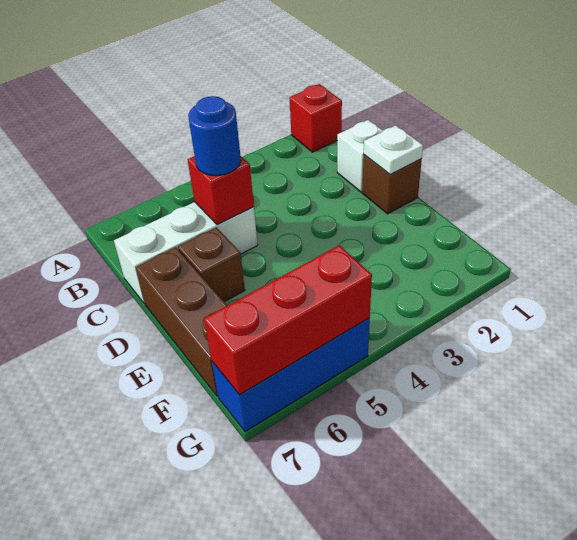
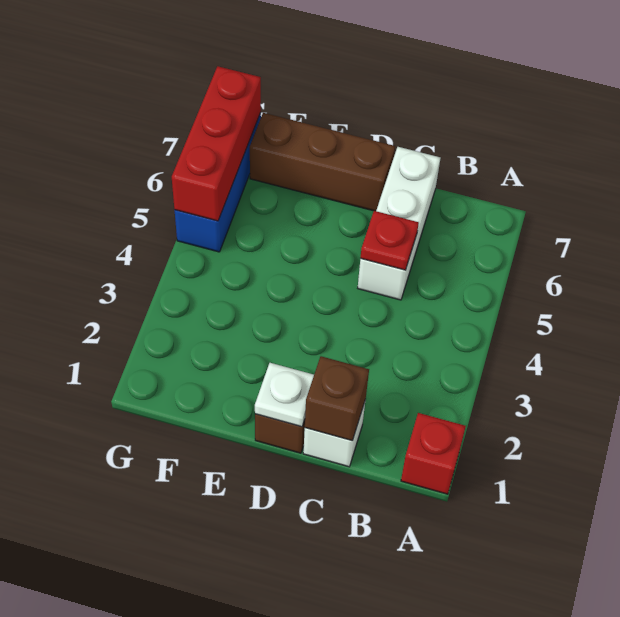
red 1x1 brick [188,156,254,225] -> red 1x1 plate [361,211,419,270]
blue 1x1 round brick [188,96,241,176] -> none
brown 1x1 brick [178,227,245,302] -> brown 1x1 brick moved to [305,356,369,441]

